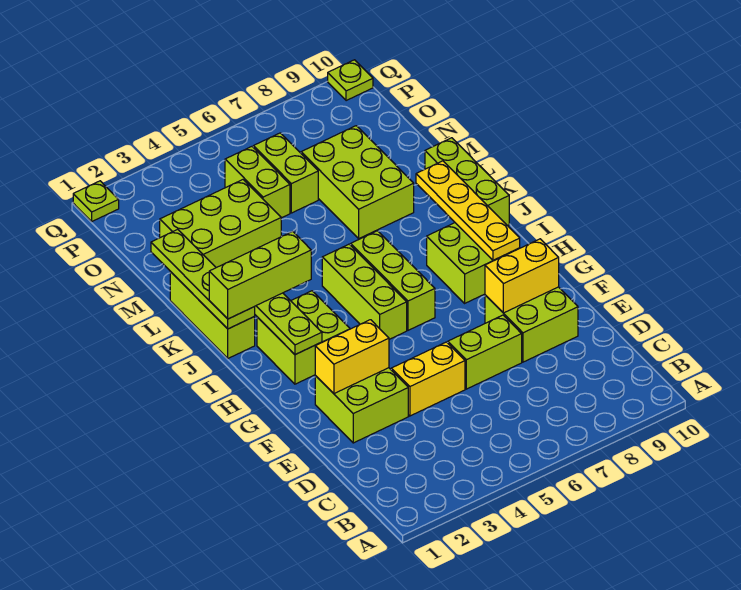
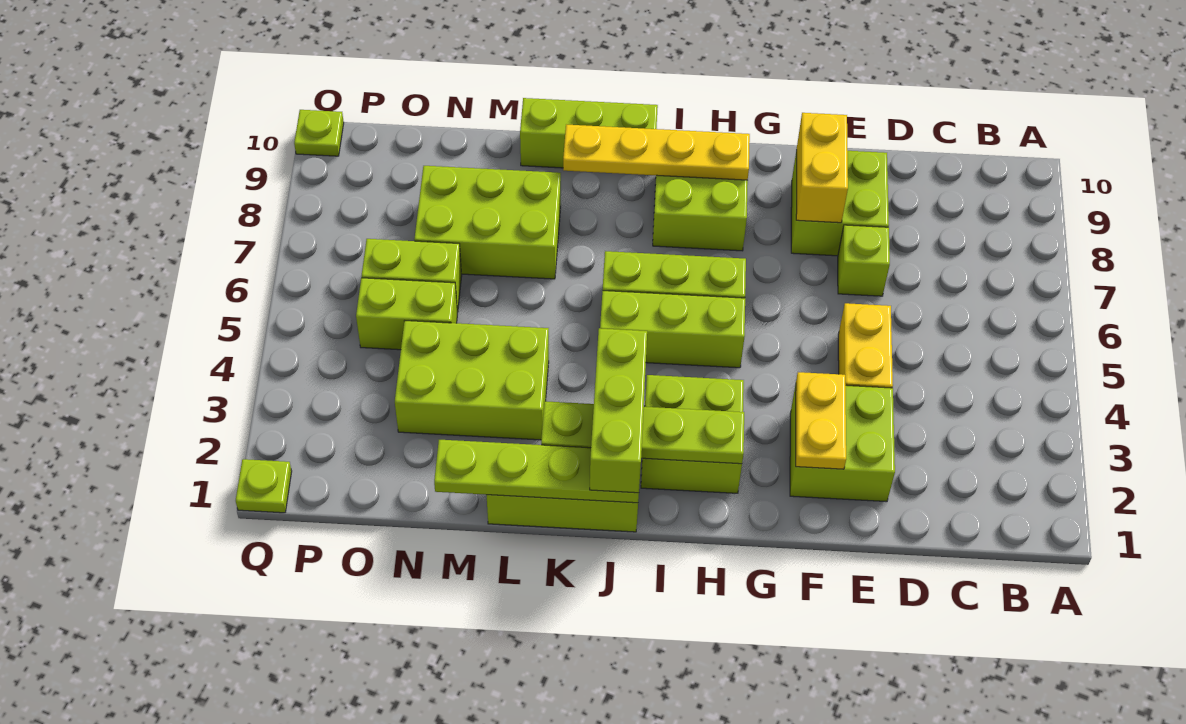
lime 1x2 brick [448,315,522,389] -> lime 1x1 brick [838,225,890,296]
yellow 1x2 brick [315,320,389,394] -> yellow 1x2 plate [796,372,846,469]
lime 2x3 brick [160,180,281,268] -> lime 2x3 brick turned to [395,321,549,440]

